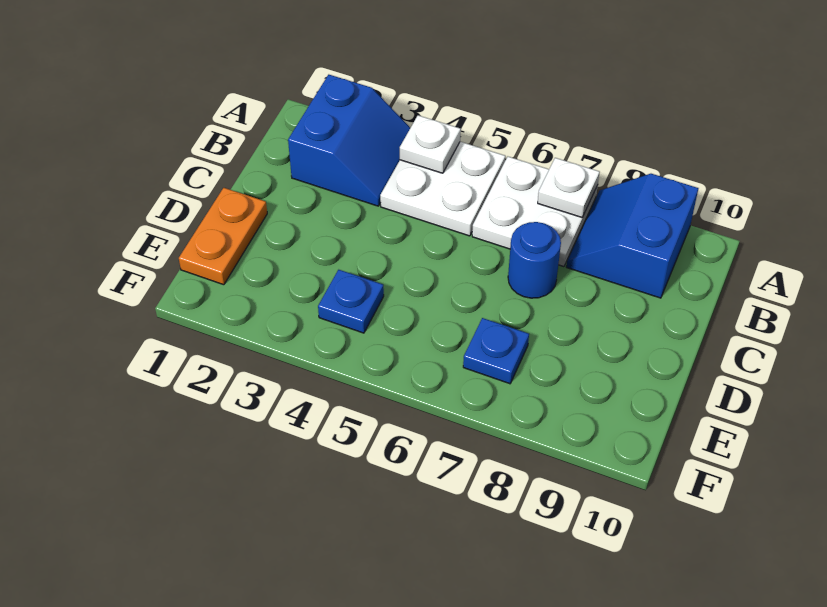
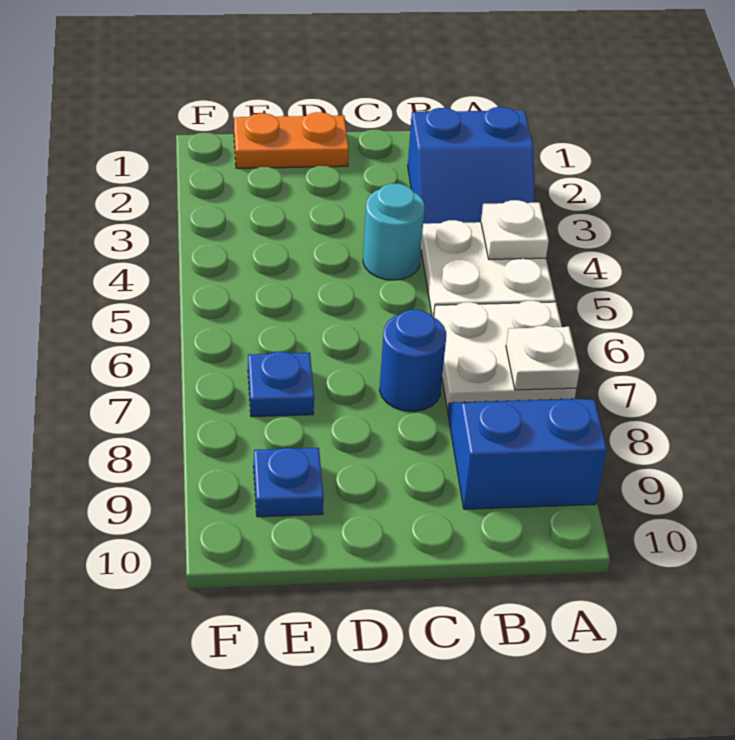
none -> cyan 1x1 round brick [363,184,425,280]
blue 1x1 plate [318,270,384,333] -> blue 1x1 plate moved to [254,448,324,517]

